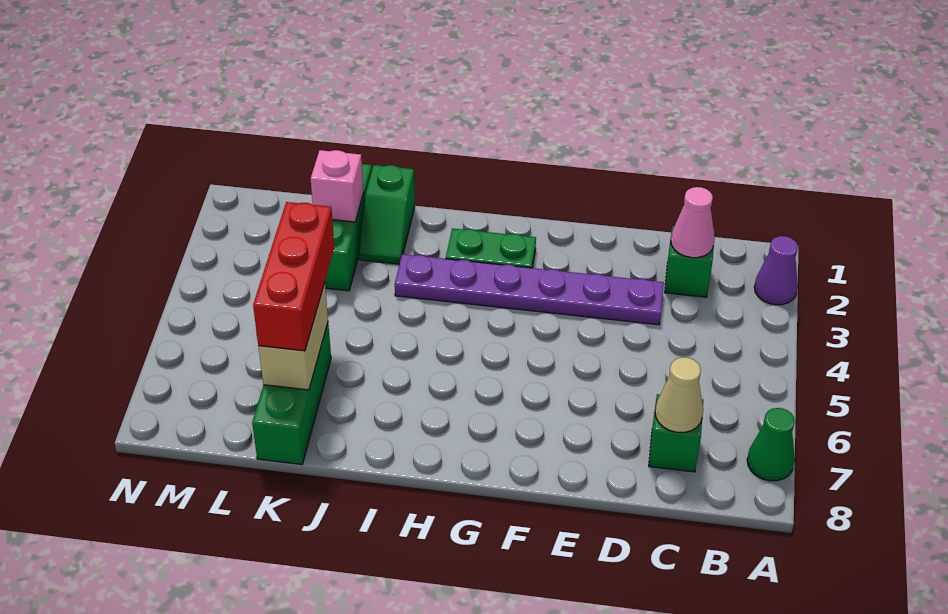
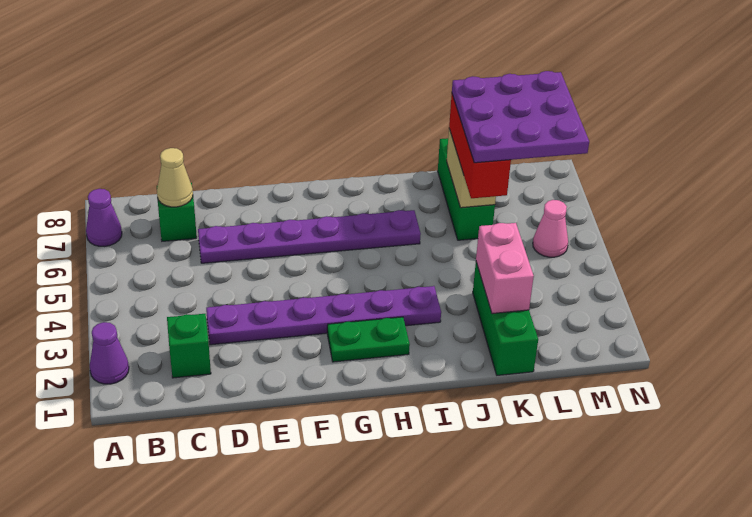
green 1x1 cone [747,408,795,481] -> purple 1x1 cone [86,189,122,247]
pink 1x1 cone [671,187,715,258] -> pink 1x1 cone moved to [533,200,568,257]
none -> purple 1x6 plate [198,210,421,263]
green 1x2 slope [359,165,415,264] -> none
pink 1x1 brick [311,150,363,222] -> pink 1x2 brick [476,223,534,314]
none -> purple 3x3 plate [452,71,589,163]

